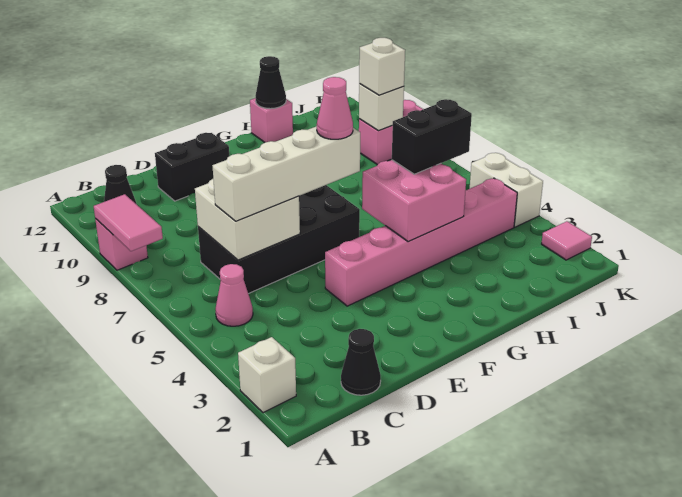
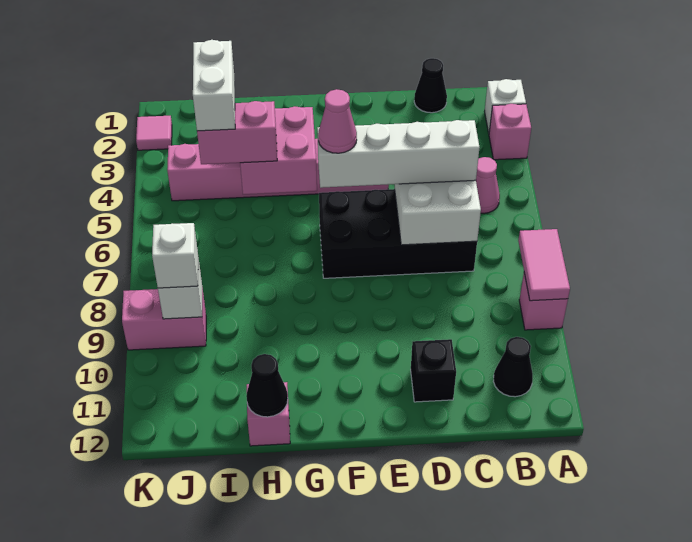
none -> pink 1x1 brick [489,104,531,160]
black 1x2 brick [155,133,229,201] -> black 1x1 brick [411,339,456,402]
black 1x2 brick [392,99,472,174] -> pink 1x2 brick [197,101,277,164]
white 1x2 brick [470,153,543,227] -> white 1x2 brick moved to [193,40,235,131]

